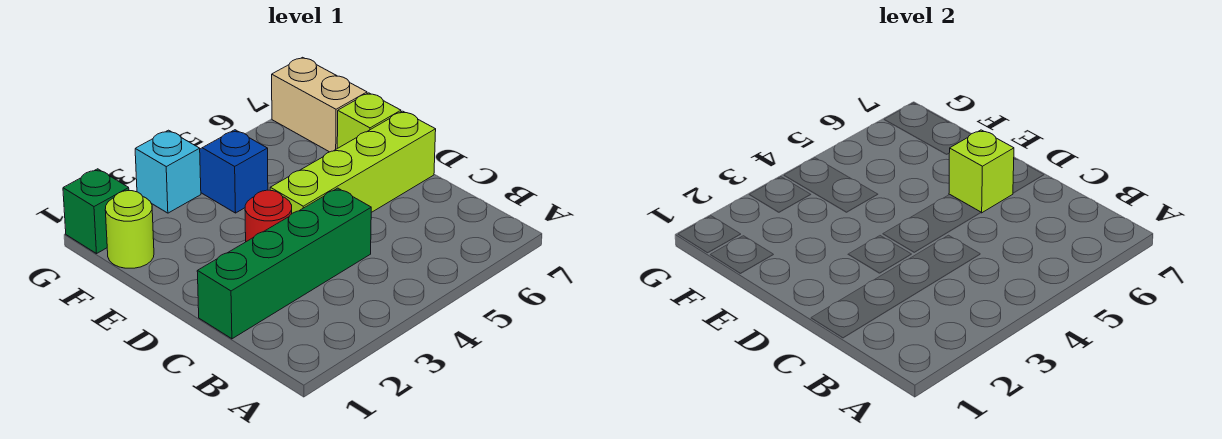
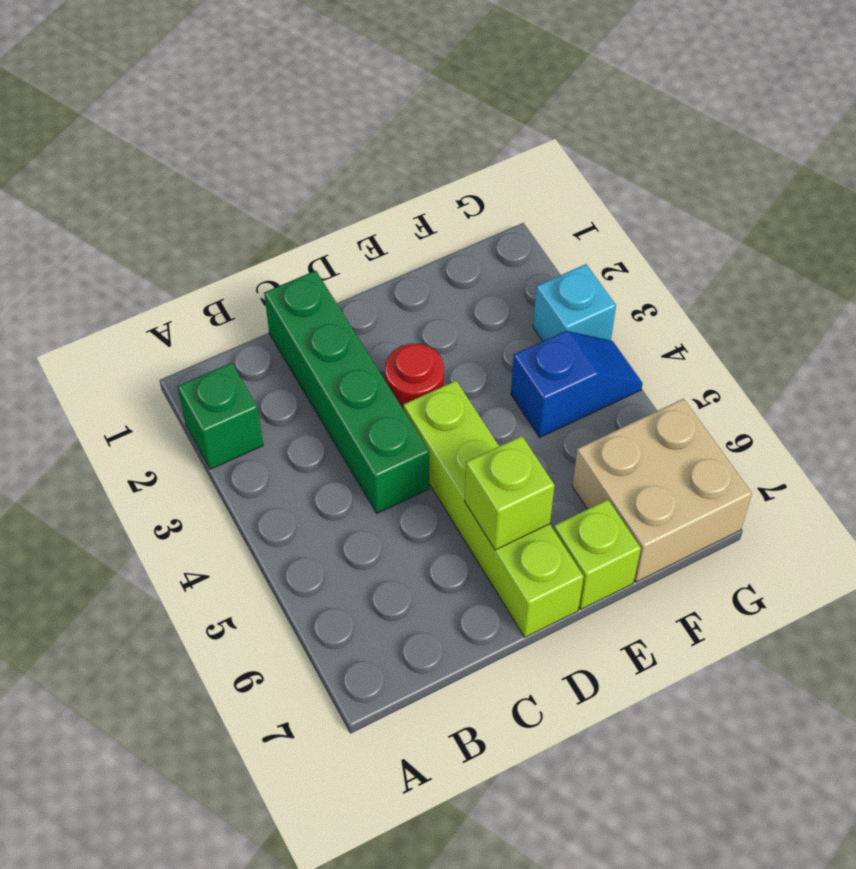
lime 1x1 round brick [105,191,154,268] -> none
tan 1x2 brick [272,57,367,152] -> tan 2x2 brick [572,399,752,582]
green 1x1 brick [63,169,129,254] -> green 1x1 brick moved to [177,363,263,469]

